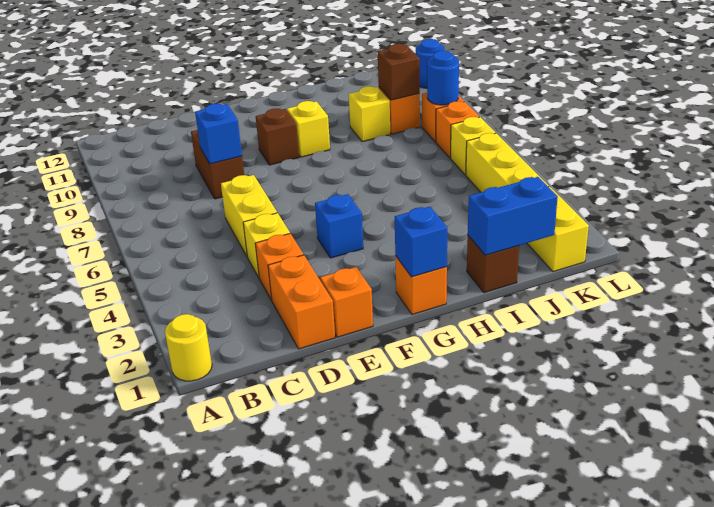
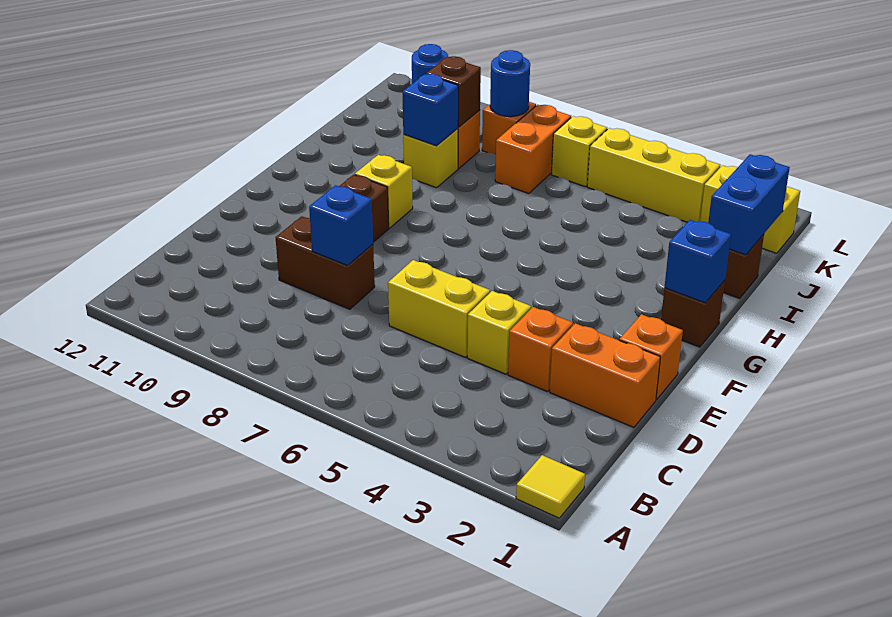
yellow 1x1 round brick [165,314,212,381] -> yellow 1x1 tile [516,455,585,518]
blue 1x1 brick [315,194,363,258] -> blue 1x1 brick moved to [402,74,458,146]
orange 1x1 brick [395,256,447,314] -> brown 1x1 brick [661,280,725,347]
orange 1x1 brick [436,101,479,158] -> orange 1x2 brick [495,105,571,194]

